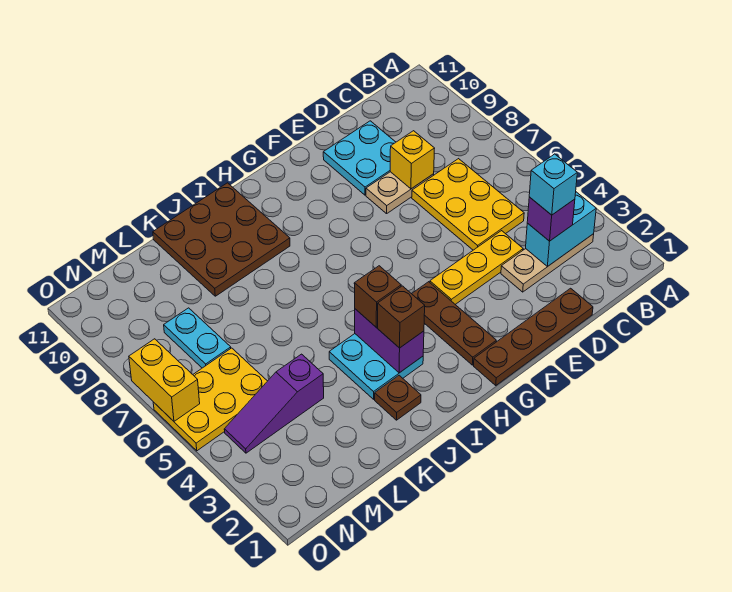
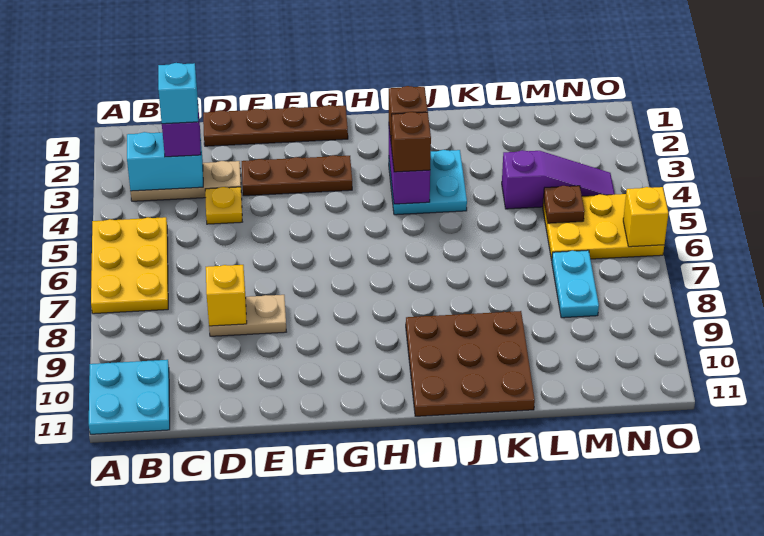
yellow 2x3 plate [412,159,524,250] -> yellow 2x3 plate moved to [91,217,168,314]
yellow 1x3 plate [430,231,523,304] -> yellow 1x1 plate [205,187,242,224]
cyan 2x2 plate [323,121,396,195] -> cyan 2x2 plate moved to [89,360,170,434]
brown 1x3 plate [412,282,496,365] -> brown 1x3 plate turned to [242,155,352,196]
brown 1x1 plate [375,376,421,420] -> brown 1x1 plate moved to [544,186,585,223]
yellow 1x2 brick [129,339,200,421] -> yellow 1x1 brick [623,187,668,247]

